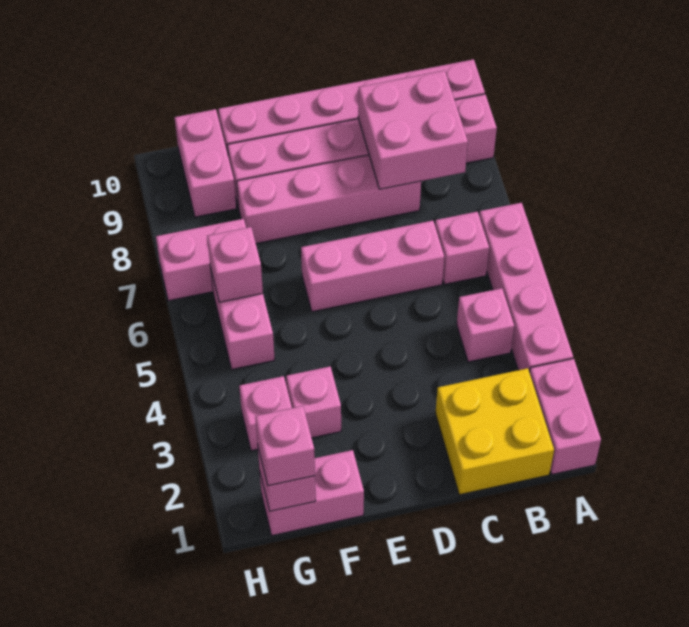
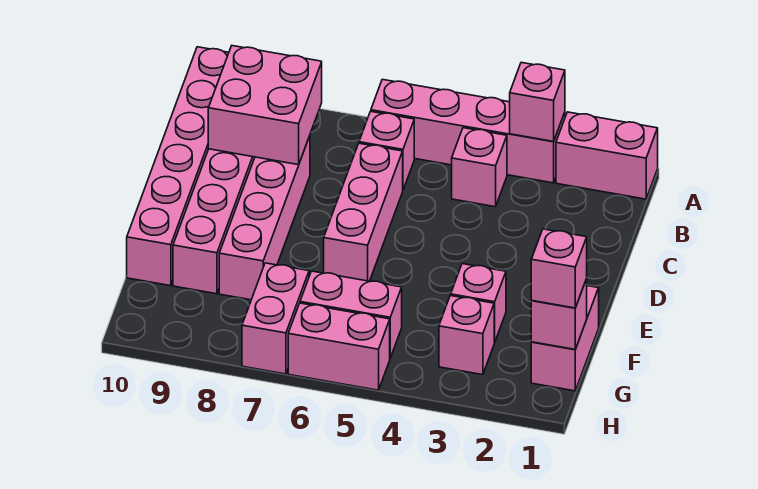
yellow 2x2 brick [435,368,554,495] -> none
pink 1x1 brick [207,227,263,302] -> pink 1x1 brick moved to [510,62,565,141]
pink 1x2 brick [174,109,236,217] -> pink 1x2 brick moved to [288,303,390,390]

